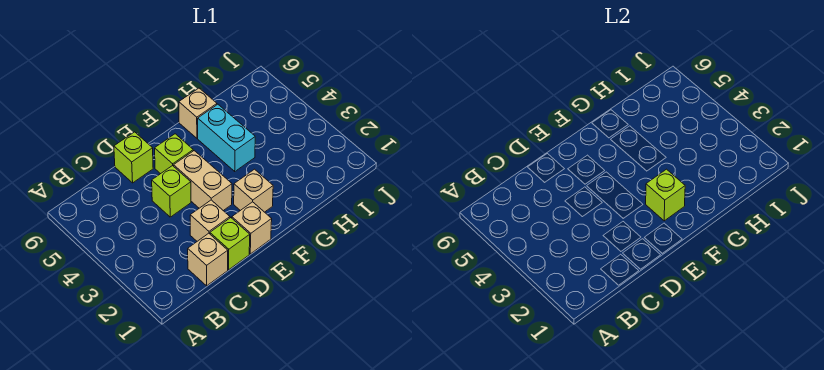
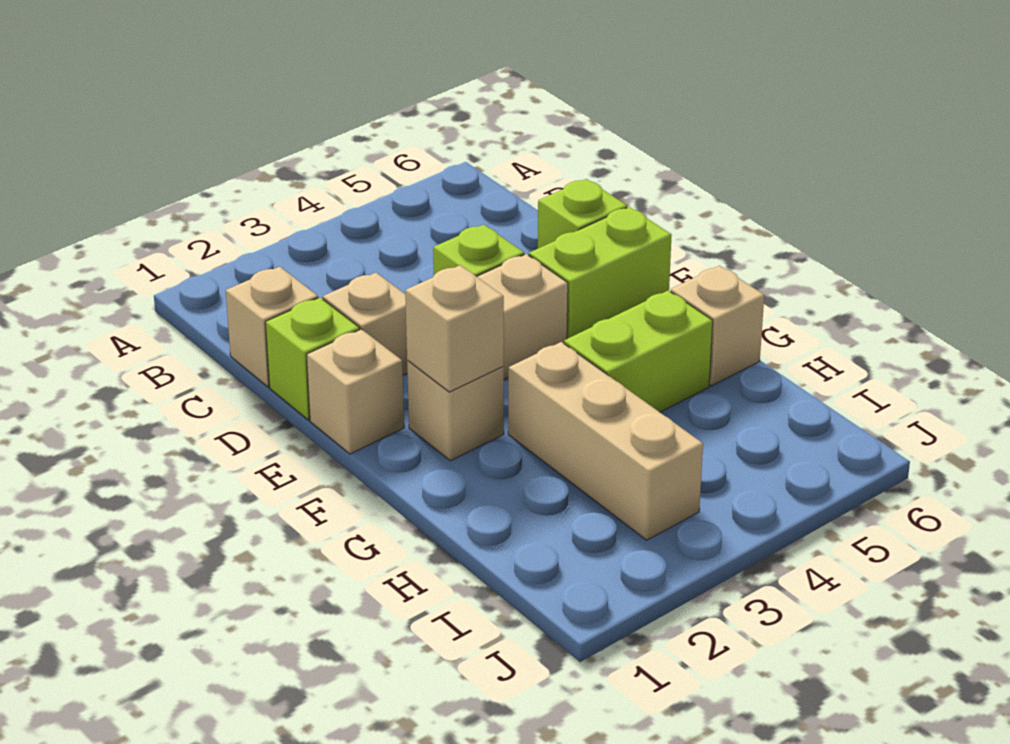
lime 1x1 brick [155,134,193,174] -> lime 1x2 brick [529,207,672,339]
lime 1x1 brick [646,169,685,221] -> tan 1x1 brick [405,265,504,392]
none -> tan 1x3 brick [508,342,703,540]
cyan 1x2 brick [198,104,255,171] -> lime 1x2 brick [564,291,713,412]

